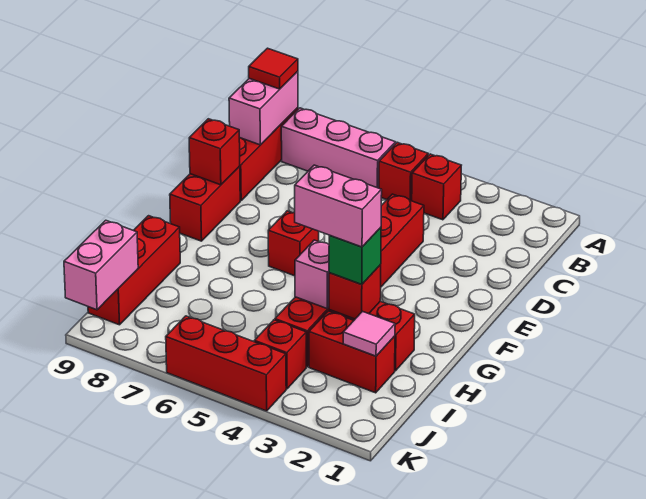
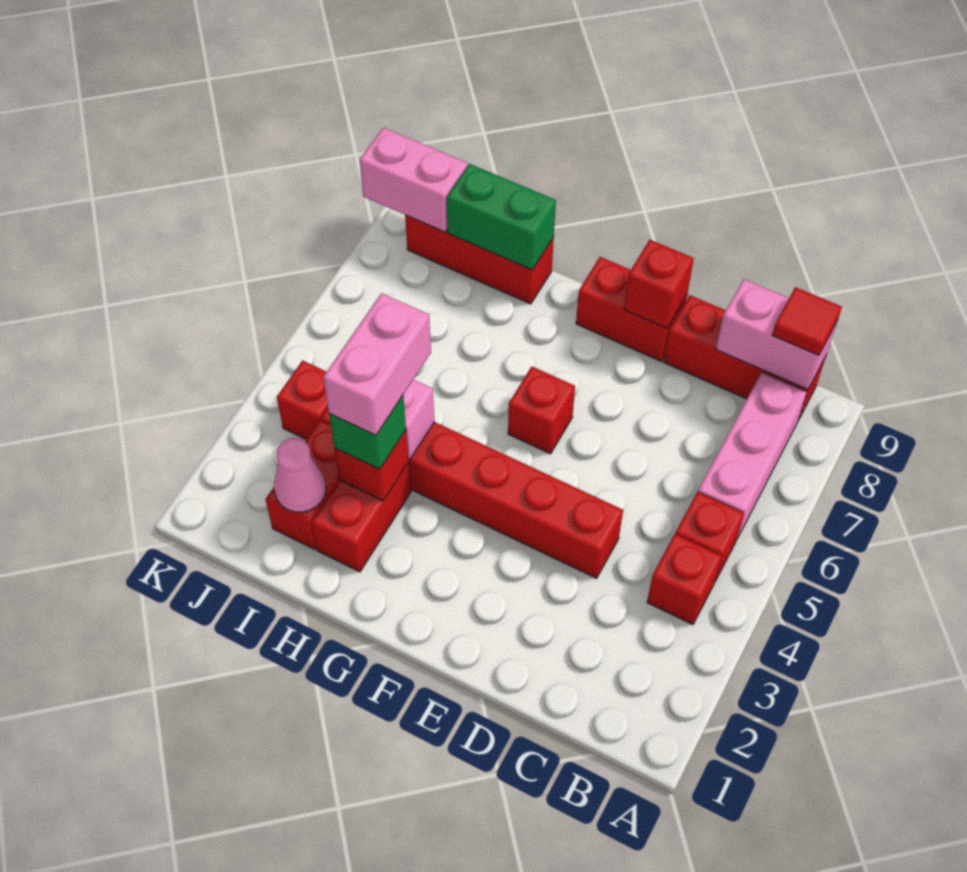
none -> green 1x2 brick [447,164,556,270]
pink 1x1 tile [343,311,395,356] -> pink 1x1 cone [274,438,326,512]
red 1x3 brick [166,316,286,411] -> none

